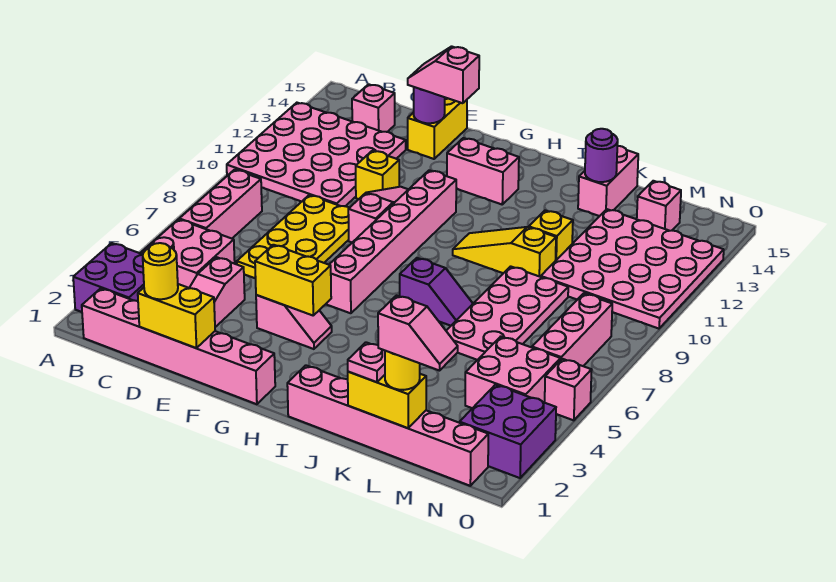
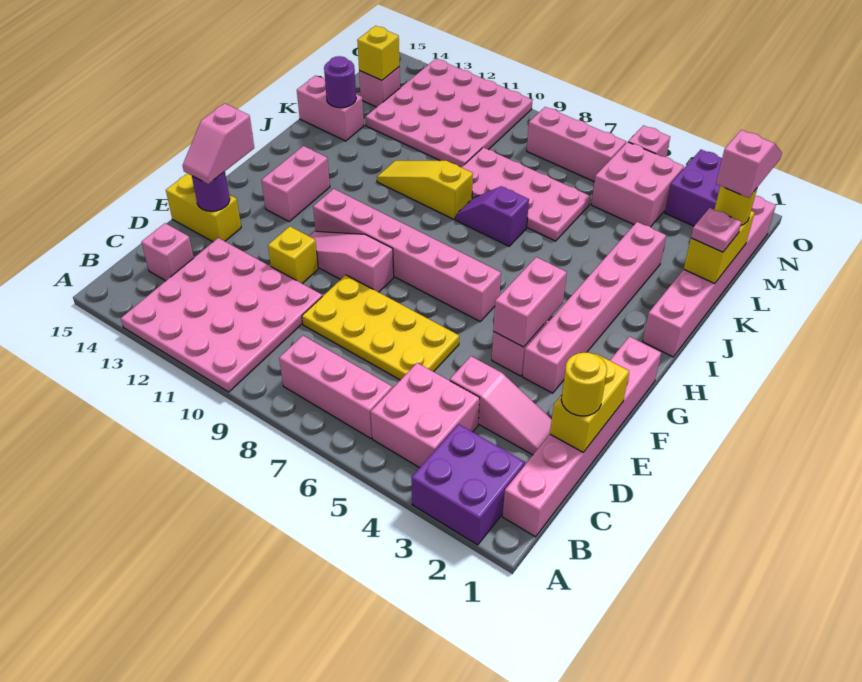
none -> pink 1x6 brick [523,222,666,393]
yellow 1x2 brick [255,245,331,315] -> pink 1x2 brick [493,257,567,347]
purple 1x2 slope [400,258,473,326] -> purple 1x2 slope turned to [455,186,529,246]
yellow 1x3 slope [453,227,556,277] -> yellow 1x3 slope turned to [377,161,473,219]
yellow 1x1 brick [529,210,573,261] -> yellow 1x1 brick moved to [357,26,399,80]

